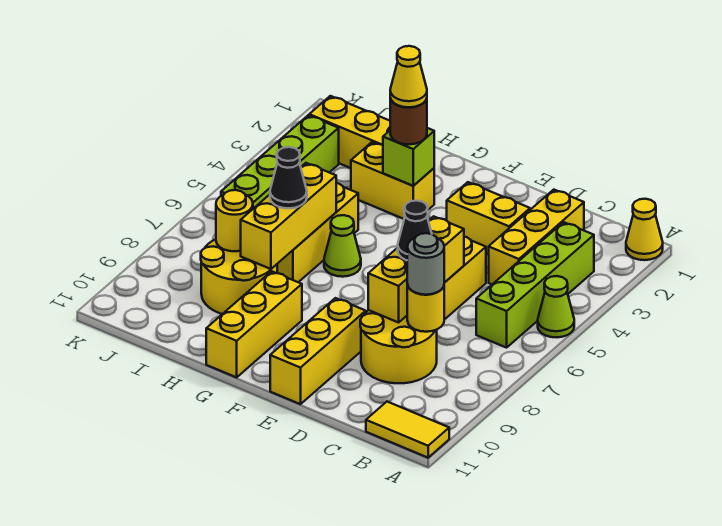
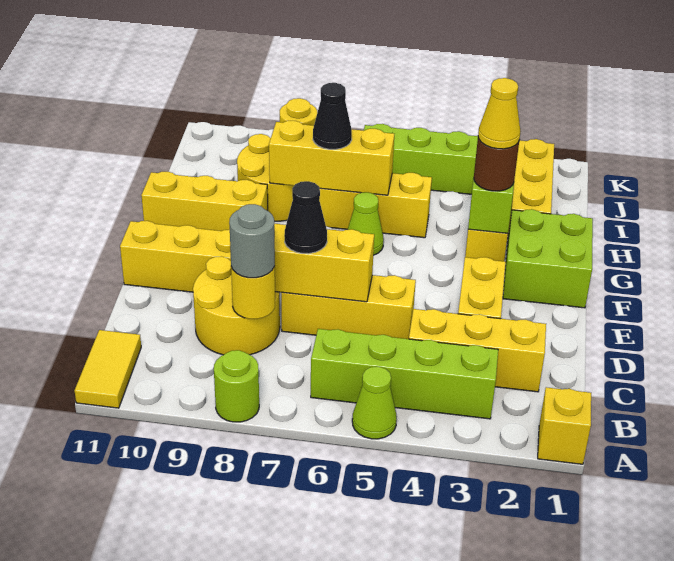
yellow 1x1 cone [626,199,663,260] -> yellow 1x1 brick [538,387,591,464]
none -> lime 1x1 round brick [214,350,259,422]
none -> lime 2x2 brick [503,209,593,308]

